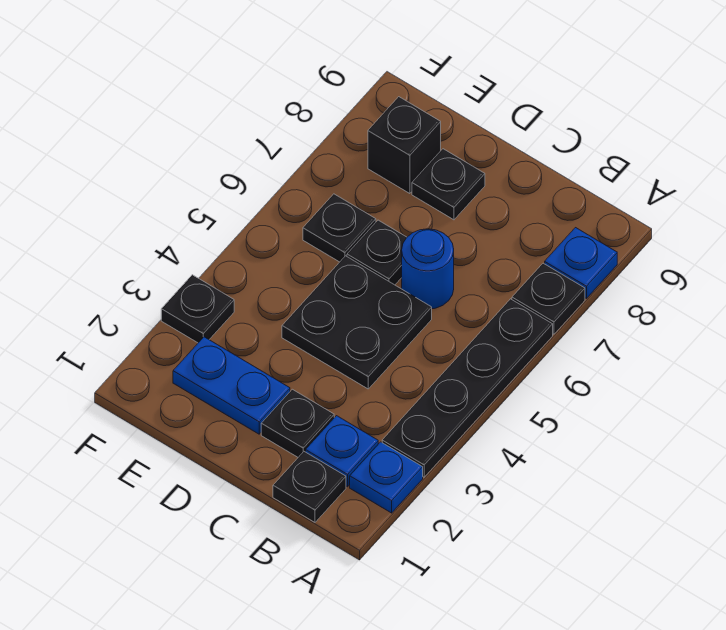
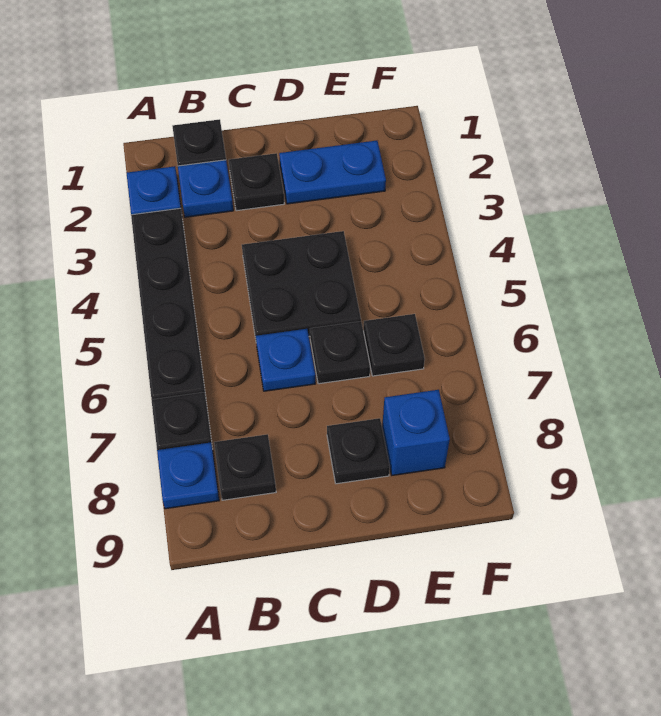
blue 1x1 round brick [402,229,454,309] -> blue 1x1 plate [256,329,315,391]
black 1x1 brick [368,97,441,194] -> blue 1x1 brick [382,390,450,475]
black 1x1 plate [161,275,234,343] -> black 1x1 plate moved to [214,434,276,500]

